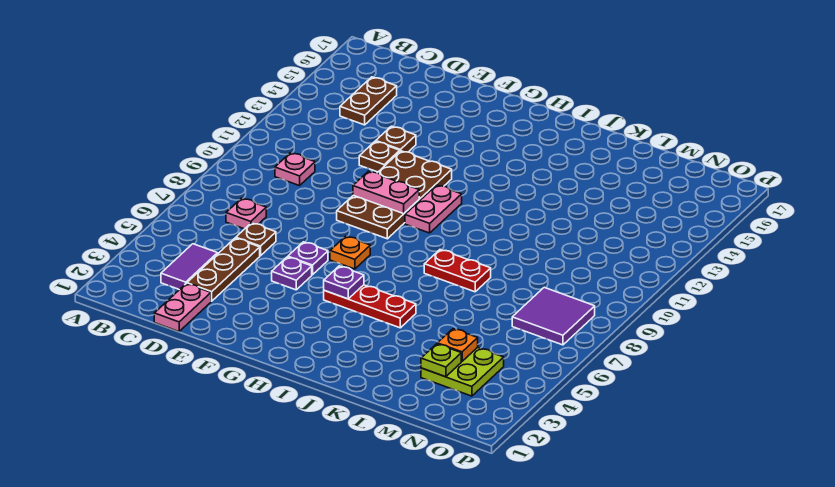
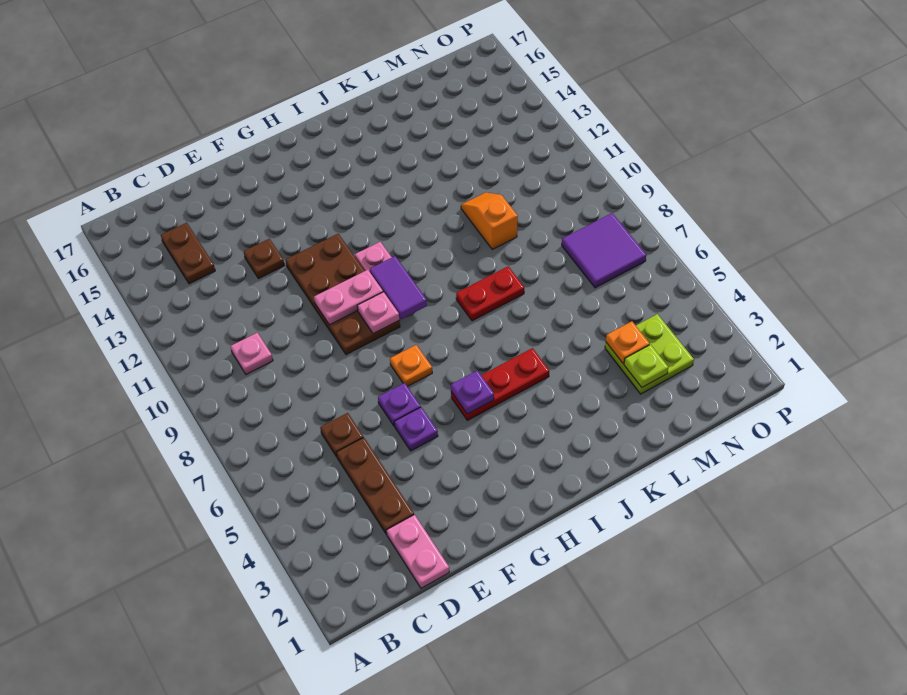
purple 1x2 tile [161,244,218,290] -> purple 1x2 tile moved to [369,256,427,319]
pink 1x1 plate [226,198,266,229] -> pink 1x1 plate moved to [357,292,399,334]
brown 1x1 plate [359,141,400,172] -> none
none -> orange 1x2 slope [461,192,518,249]

